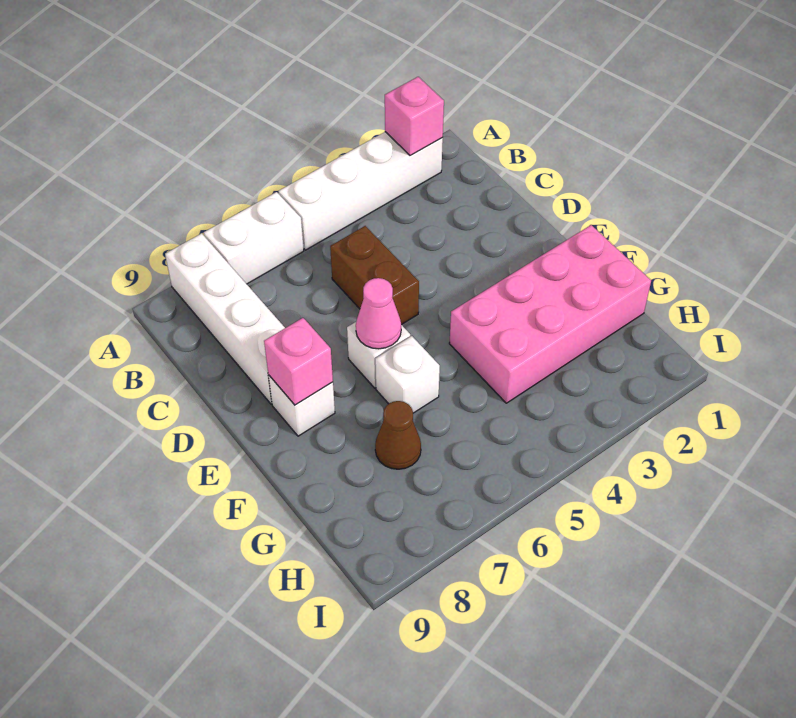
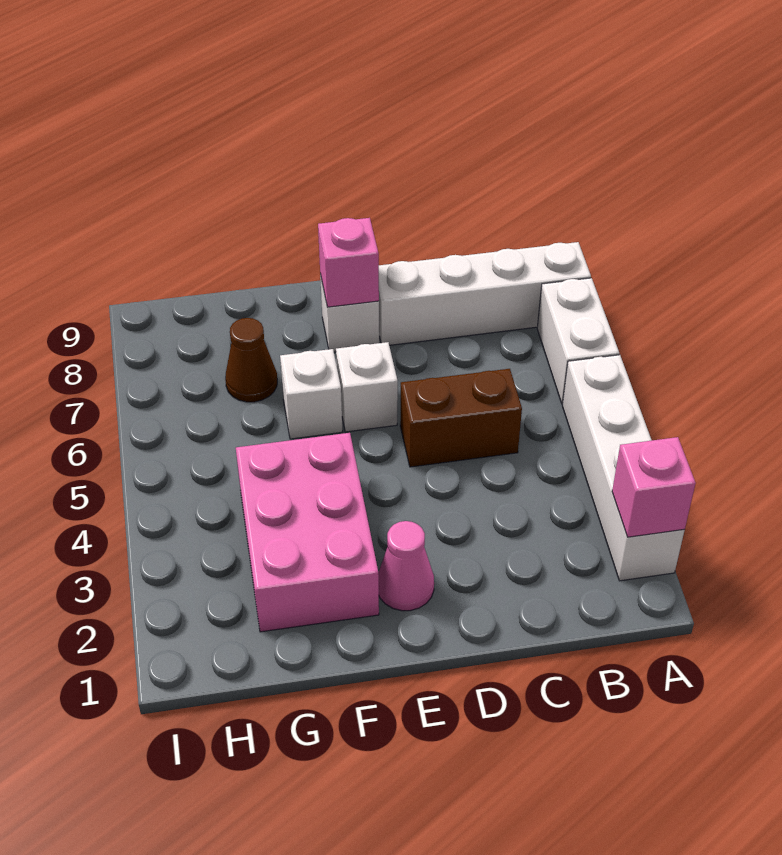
pink 1x1 cone [356,278,401,349] -> pink 1x1 cone moved to [378,521,434,611]
pink 2x4 brick [449,225,651,403] -> pink 2x3 brick [236,433,379,632]

